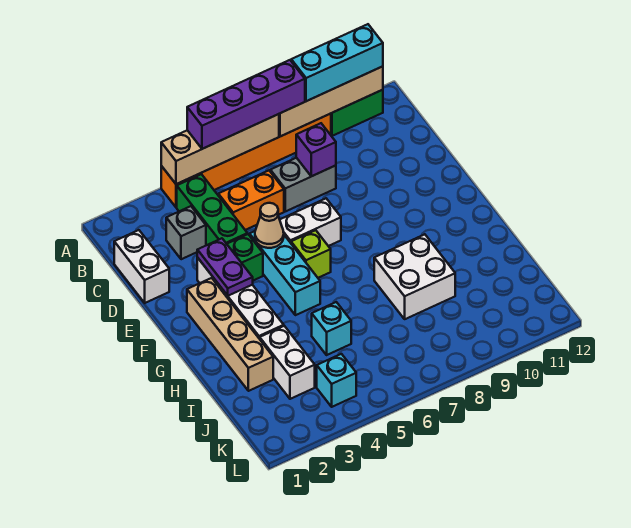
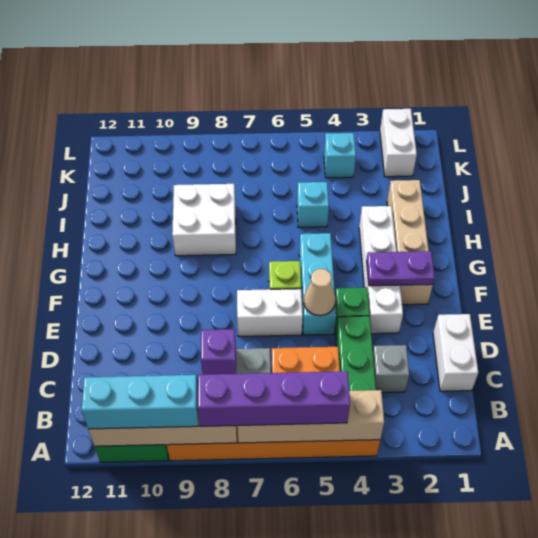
purple 1x2 plate [197,238,253,296] -> purple 1x2 plate turned to [367,251,435,286]
white 1x2 brick [260,326,315,399] -> white 1x2 brick moved to [380,109,417,177]

